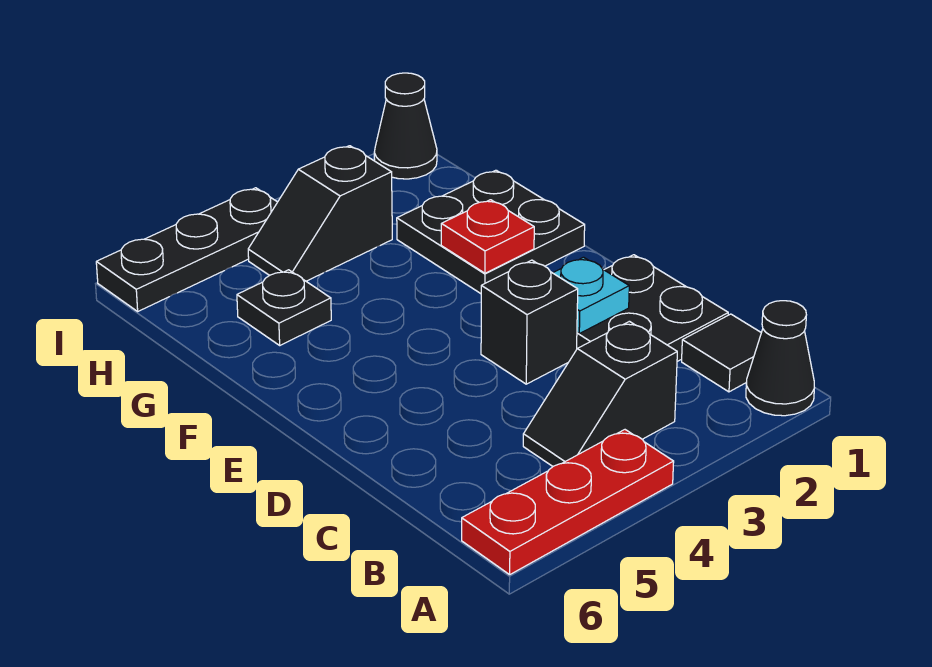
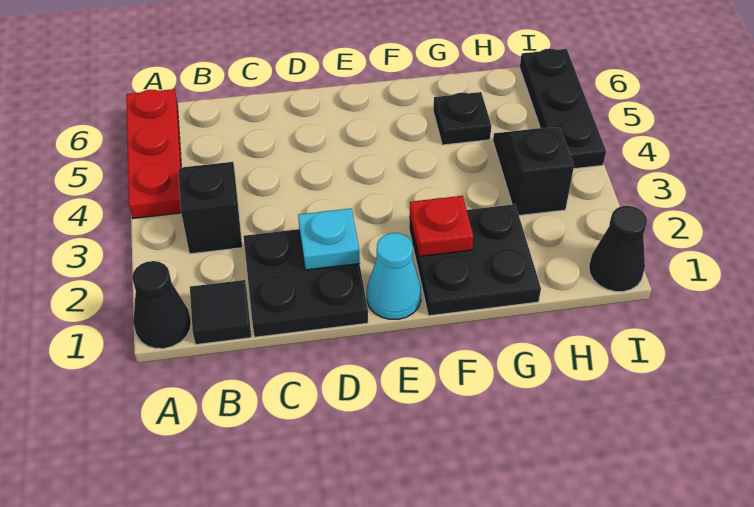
black 1x1 brick [481,260,578,384] -> none
none -> cyan 1x1 cone [367,233,421,319]

